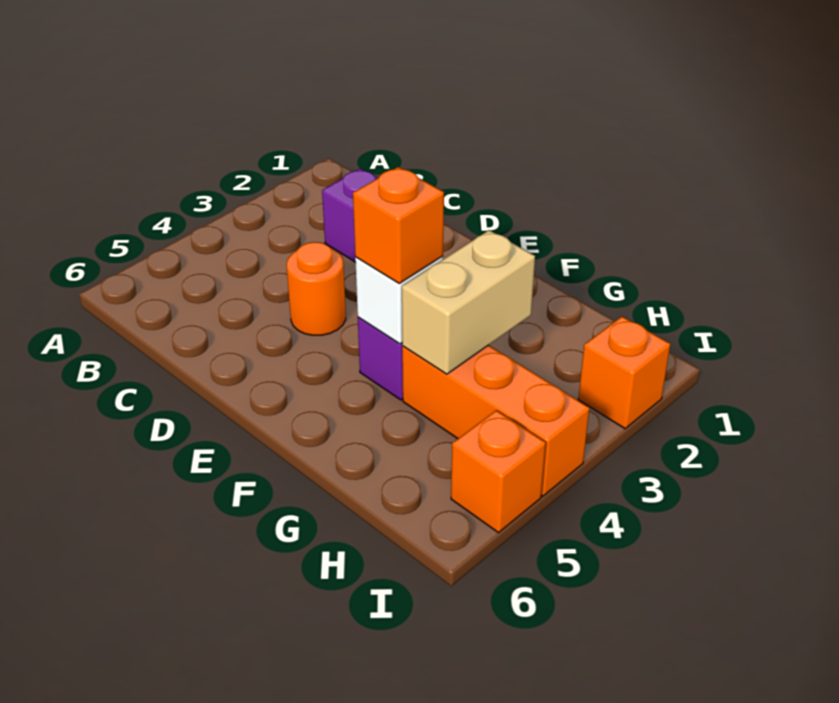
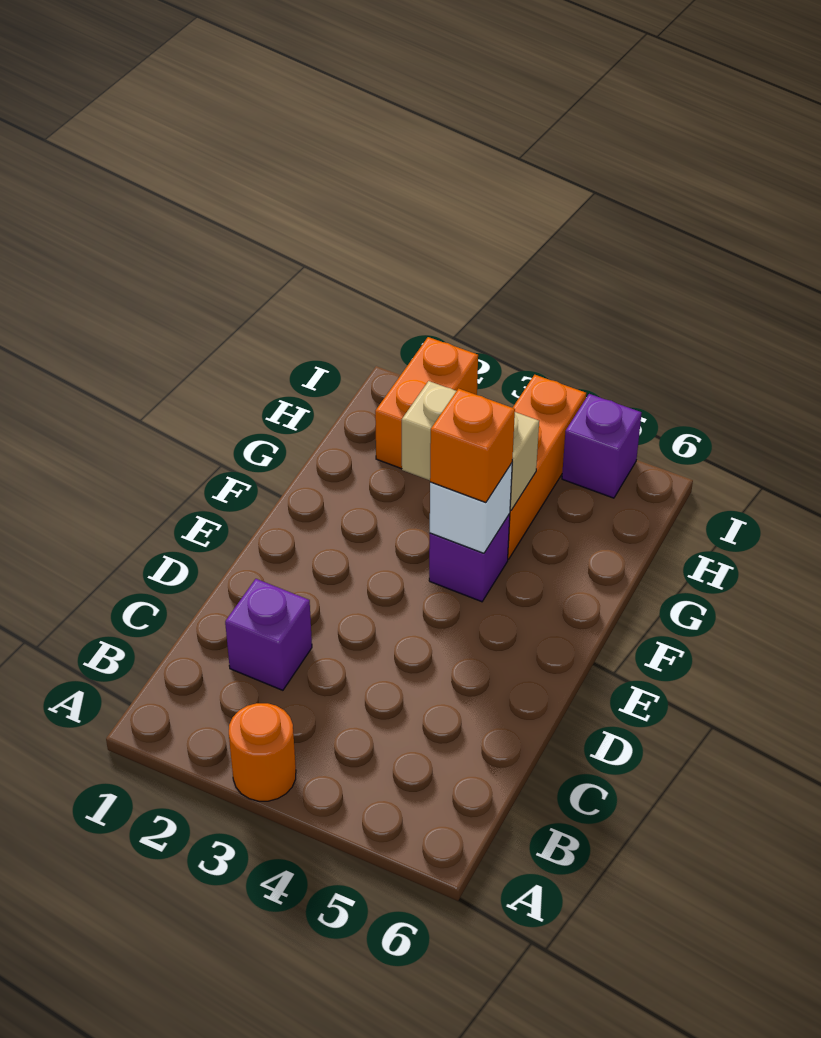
orange 1x1 round brick [287,242,346,335] -> orange 1x1 round brick moved to [229,703,296,801]
orange 1x1 brick [578,317,670,429] -> orange 1x2 brick [375,337,478,469]
orange 1x1 brick [451,410,546,533] -> purple 1x1 brick [562,394,642,498]

